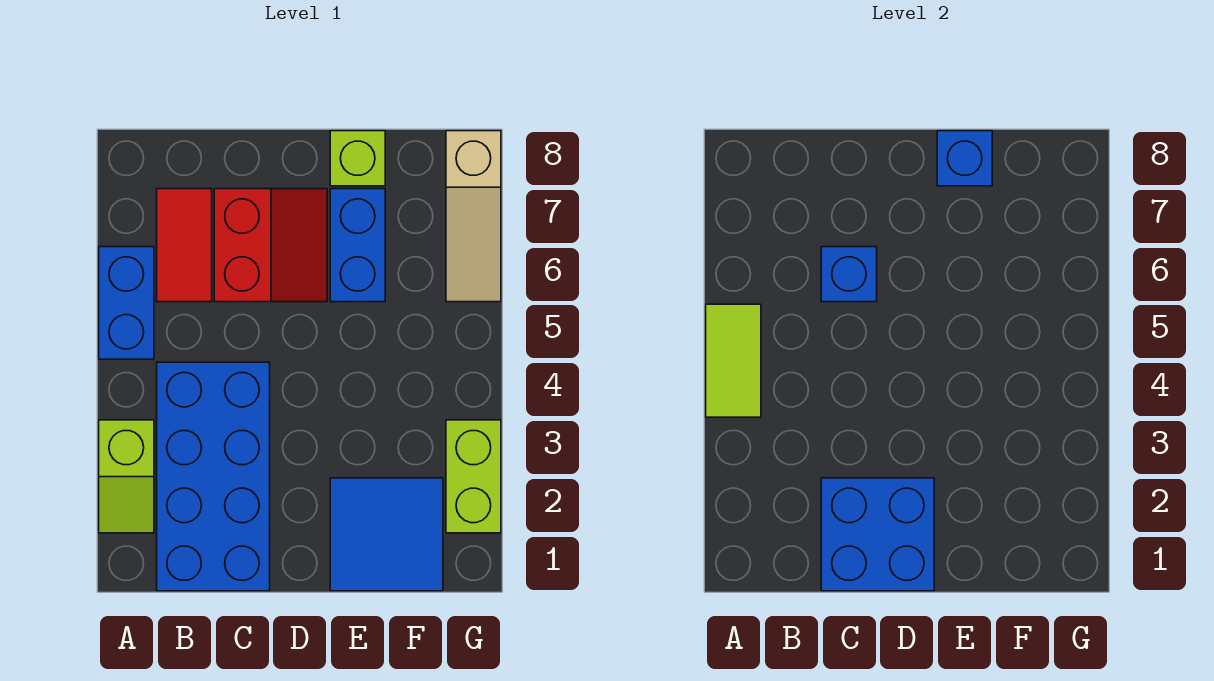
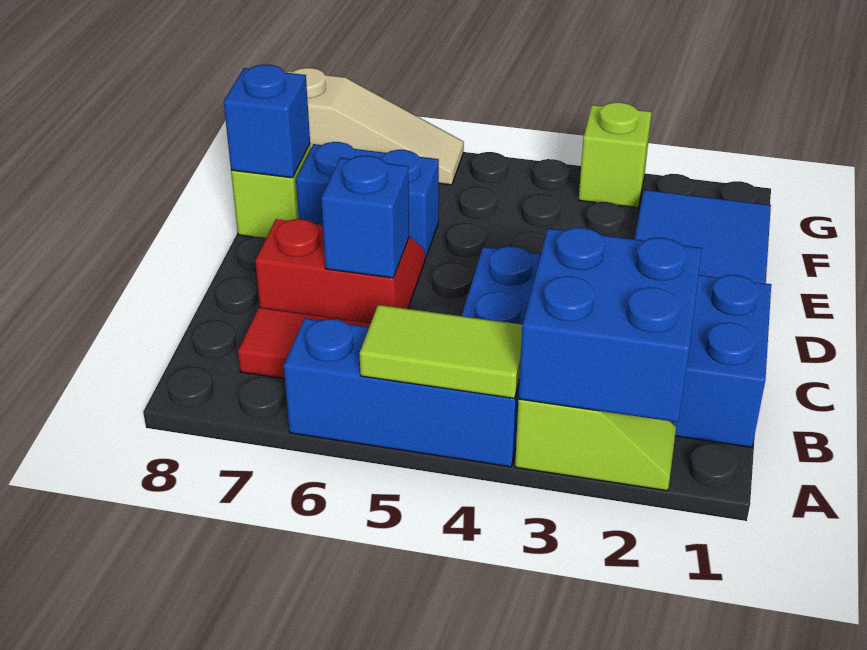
blue 1x2 brick [99,247,154,359] -> blue 1x3 brick [284,318,519,467]
blue 2x2 brick [821,478,934,591] -> blue 2x2 brick moved to [519,228,702,422]
lime 1x2 brick [446,420,501,533] -> lime 1x1 brick [579,102,652,208]

